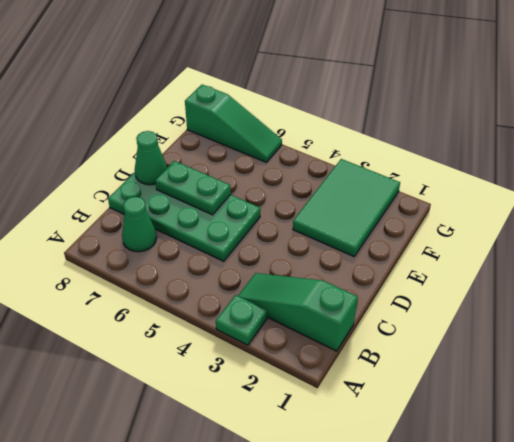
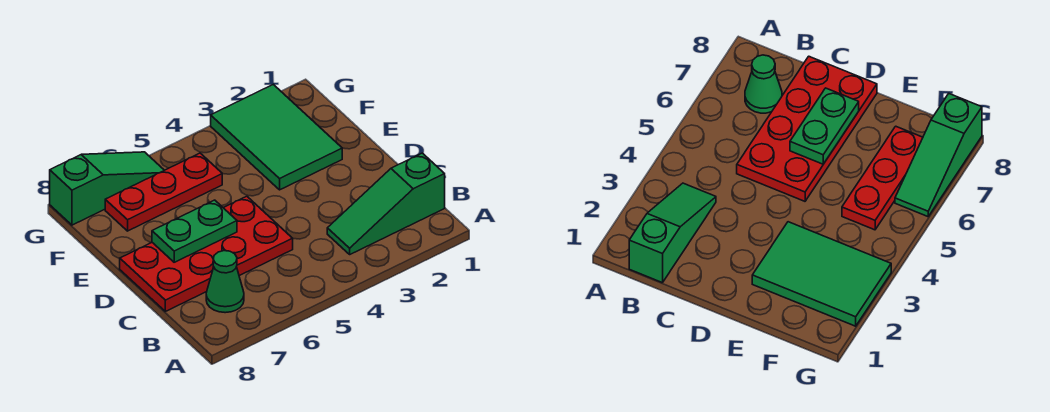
green 1x1 plate [216,295,267,345] -> none
green 2x4 plate [108,167,260,261] -> red 2x4 plate [120,196,293,311]
green 1x1 cone [135,131,167,185] -> none
none -> red 1x3 plate [105,153,222,231]

